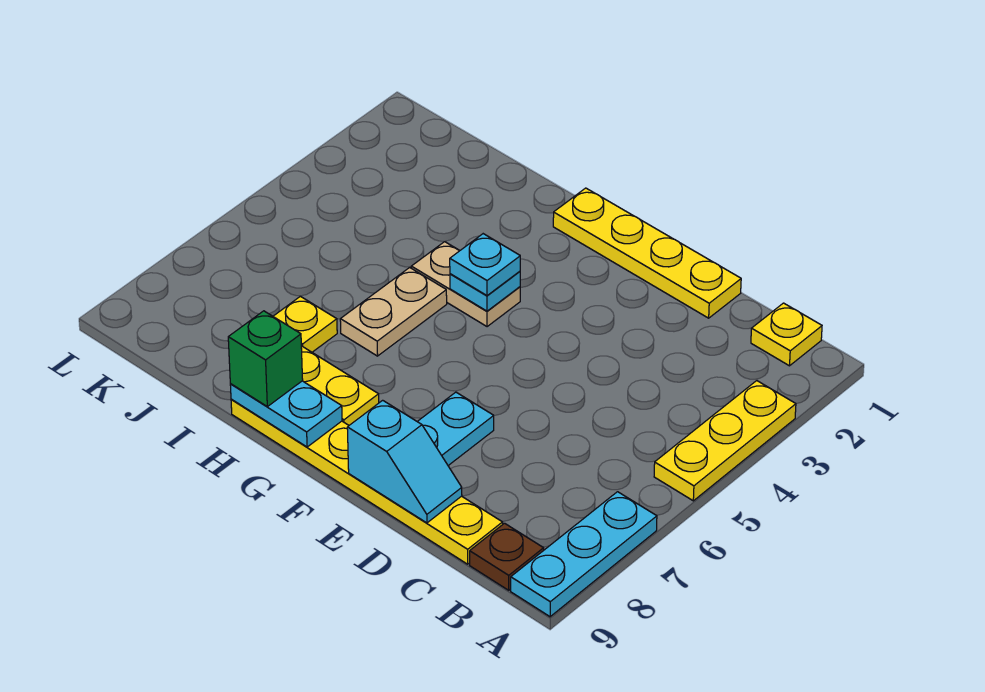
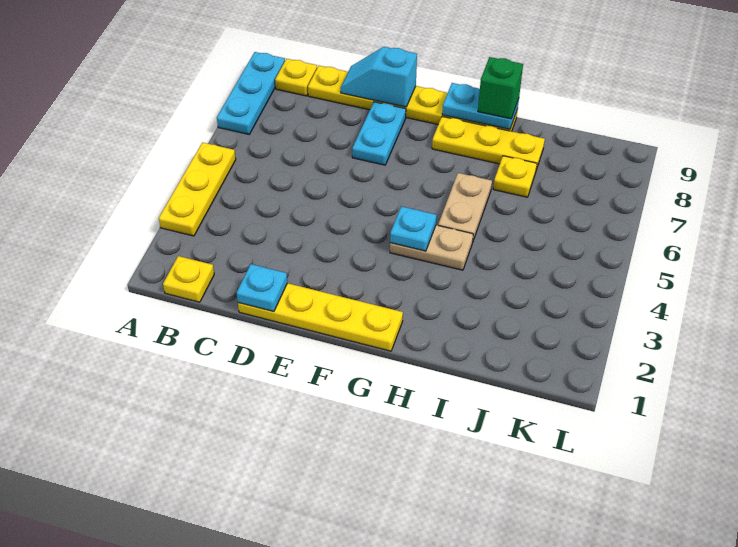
brown 1x1 plate [470,523,544,590] -> yellow 1x1 plate [275,59,317,96]
cyan 1x1 plate [450,234,520,296] -> cyan 1x1 plate moved to [237,264,287,312]

